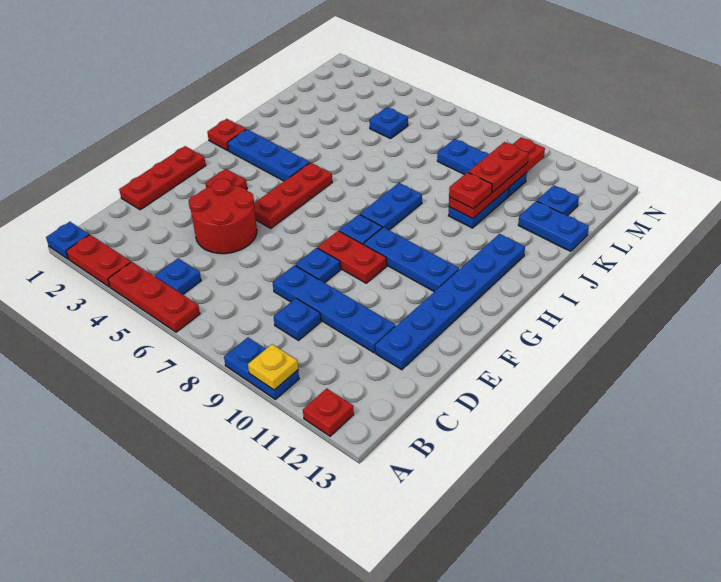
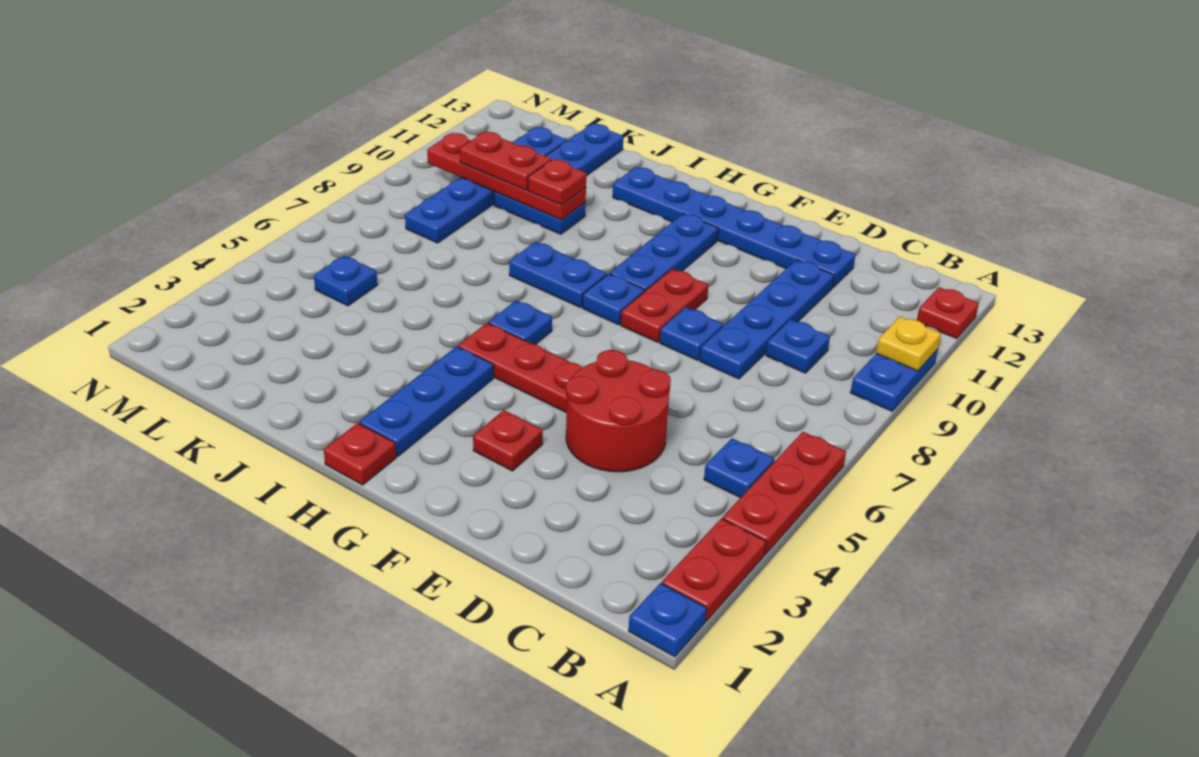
red 1x3 plate [119,146,206,210] -> none
none -> blue 1x1 plate [488,300,552,345]

